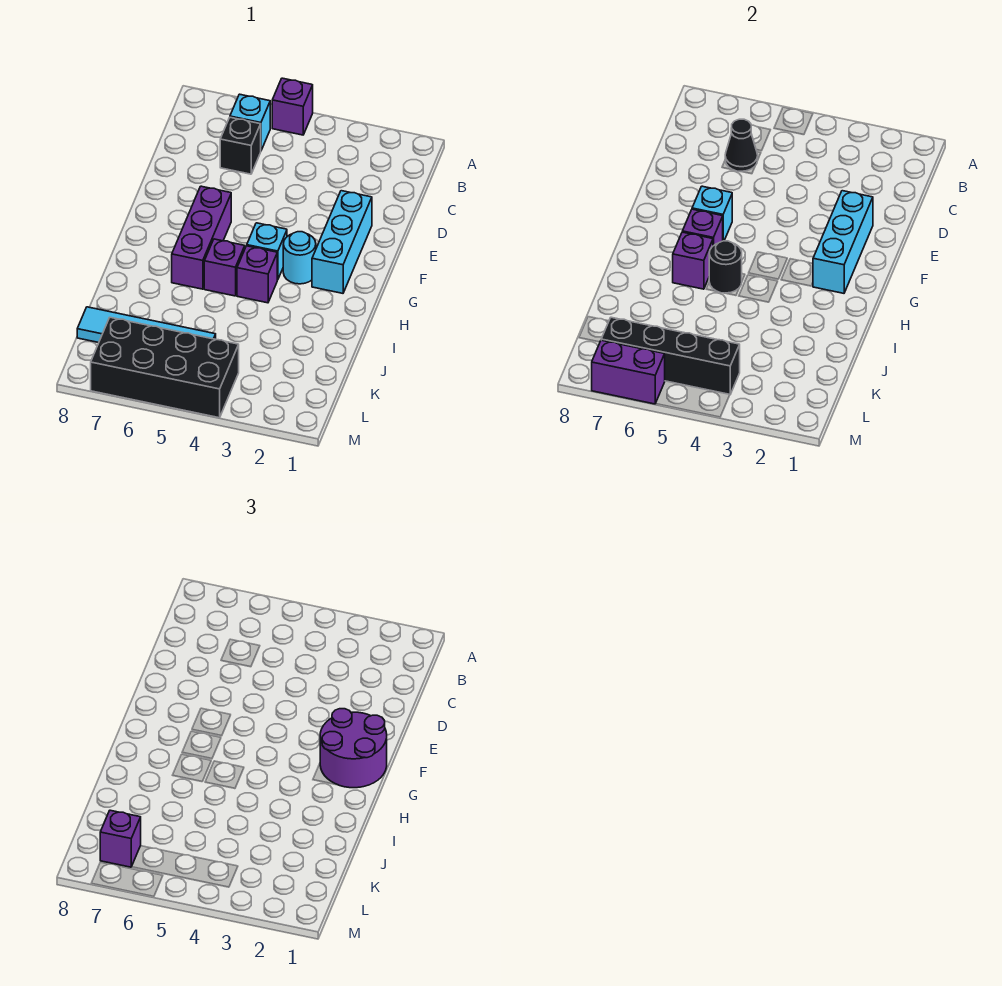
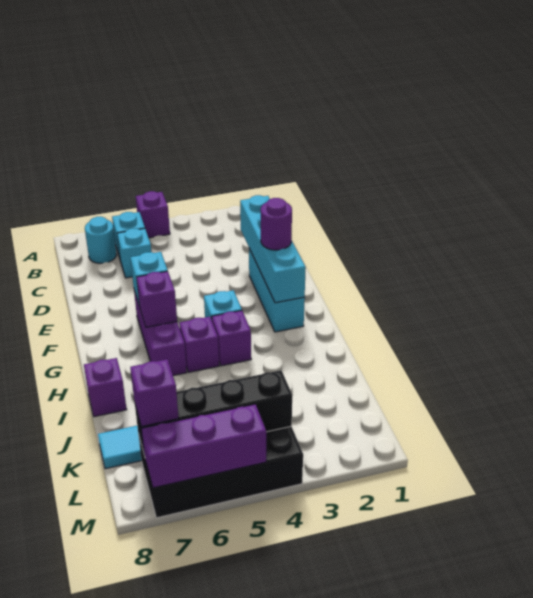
black 1x1 brick [220,117,261,174] -> cyan 1x1 brick [117,229,151,278]
black 1x1 cone [725,119,758,171] -> none
cyan 1x3 brick [813,191,873,293] -> cyan 1x4 brick [240,195,306,303]
purple 2x2 round brick [320,709,387,788] -> purple 1x1 round brick [261,198,292,250]
cyan 1x1 round brick [283,232,316,284] -> cyan 1x1 round brick moved to [85,217,116,263]
black 1x1 round brick [709,241,742,293] -> none
purple 1x1 brick [673,232,713,289] -> purple 1x1 brick moved to [84,358,127,417]
purple 1x2 brick [592,340,665,404] -> purple 1x3 brick [142,404,266,488]

